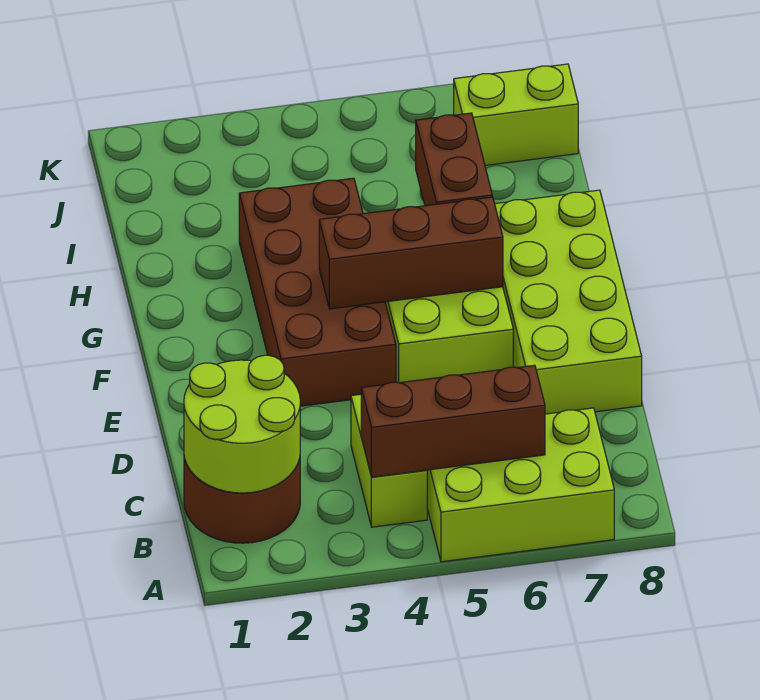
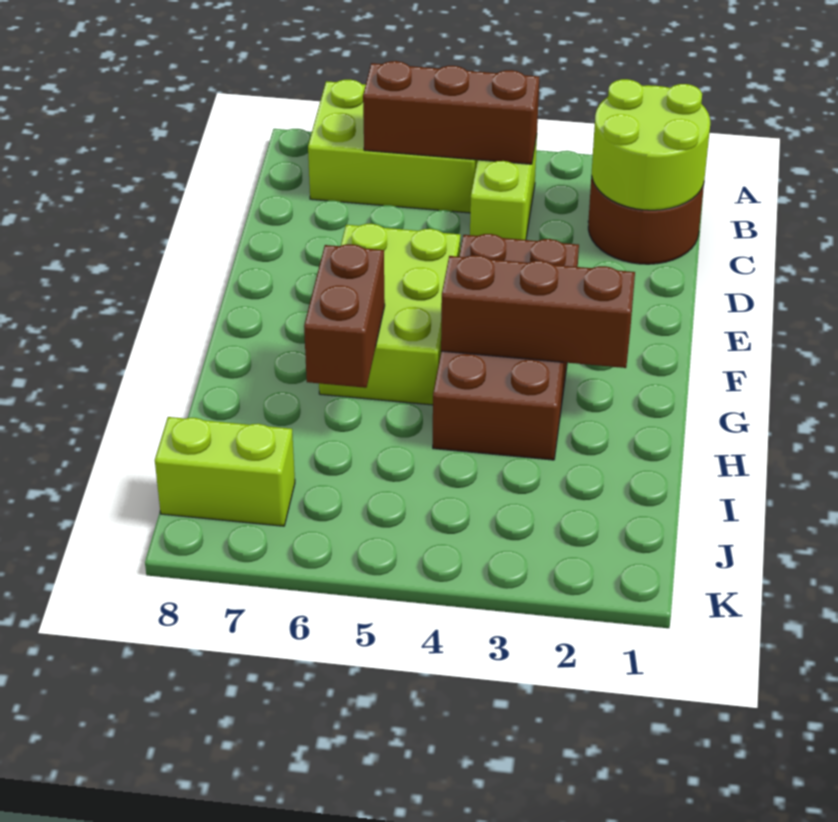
lime 2x4 brick [495,190,642,414] -> none
brown 1x3 brick [319,197,503,309] -> brown 1x3 brick moved to [441,255,635,368]

